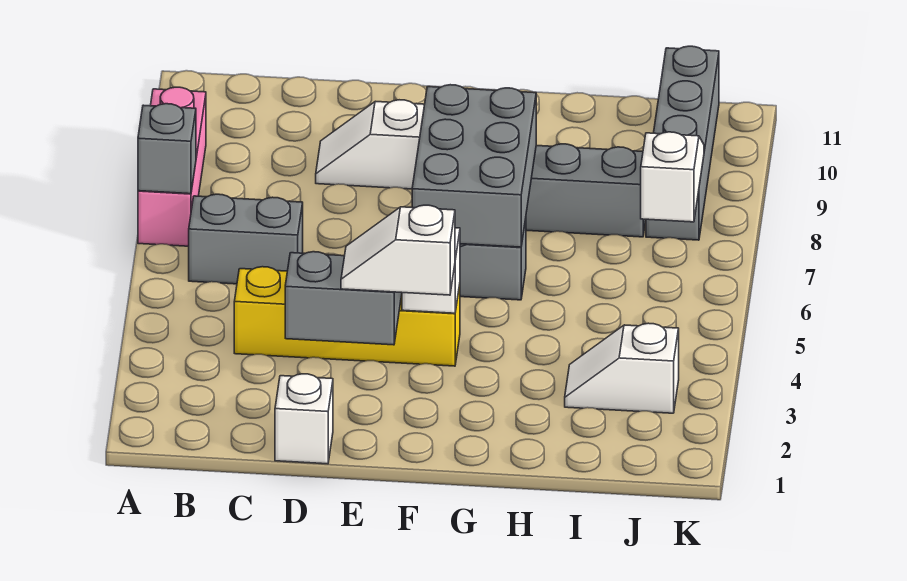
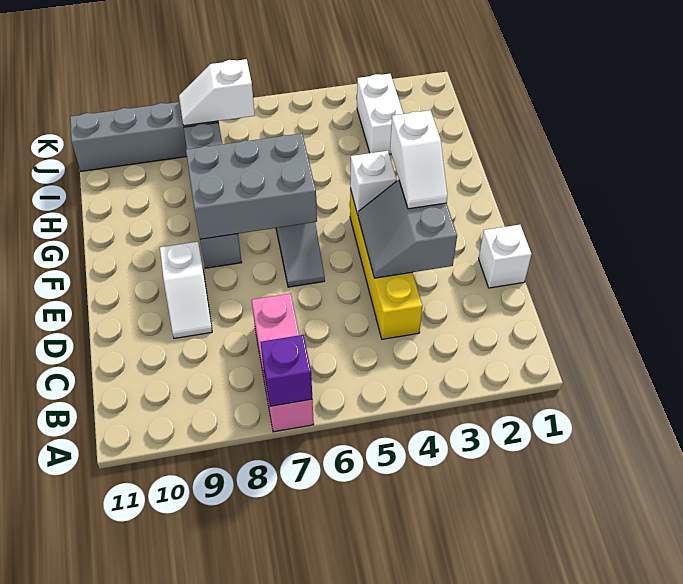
pink 1x3 brick [138,87,206,246] -> pink 1x3 brick turned to [252,293,314,432]
grey 1x1 brick [138,104,196,194] -> purple 1x1 brick [260,335,312,406]
grey 1x2 brick [189,194,303,284] -> none
white 1x2 slope [565,323,679,413] -> white 1x2 brick [357,74,404,154]

